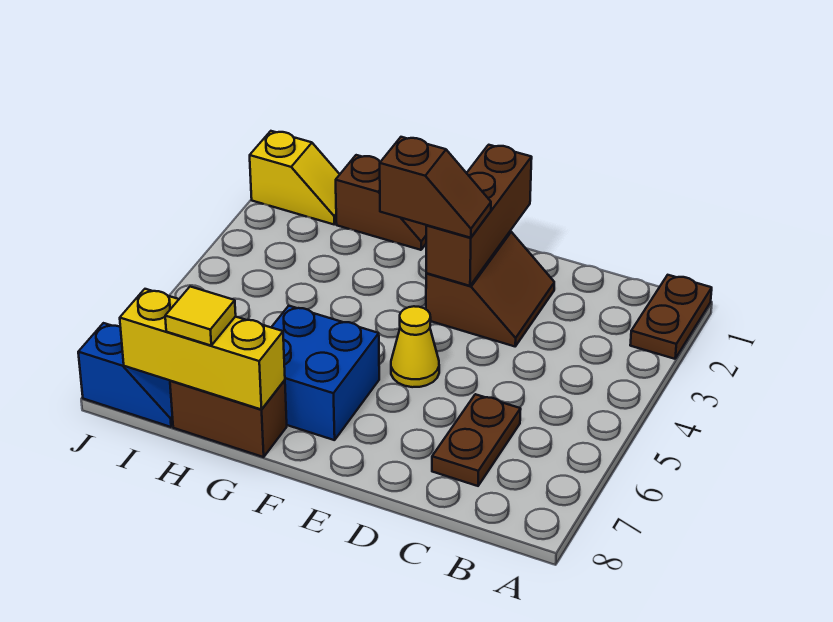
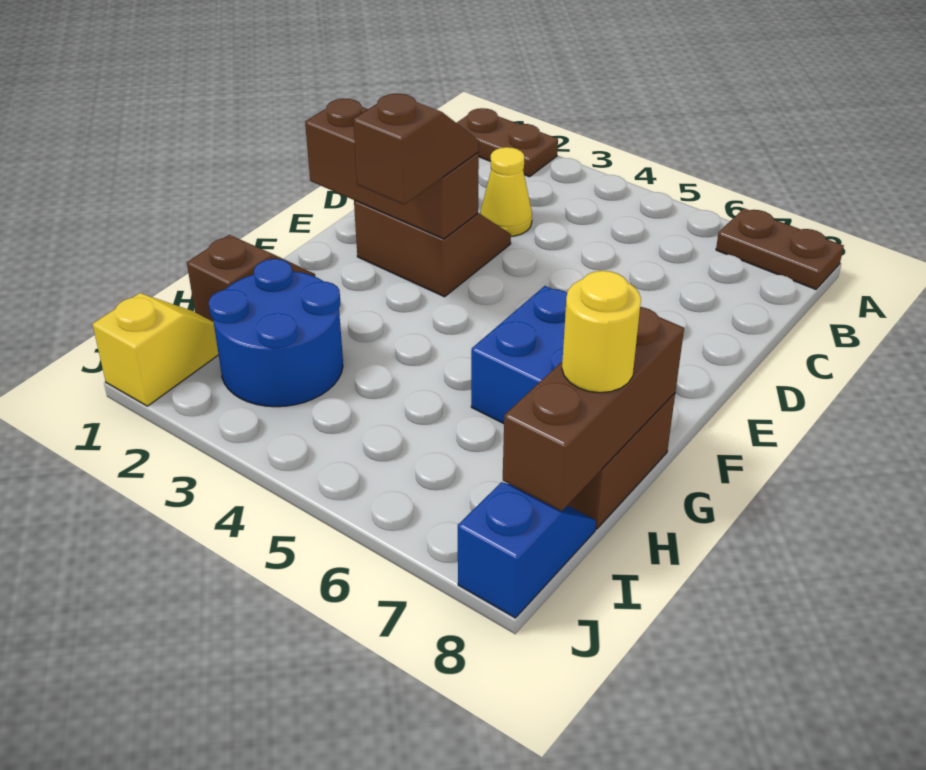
brown 1x2 plate [432,394,521,486] -> brown 1x2 plate moved to [716,208,844,289]
yellow 1x1 cone [391,306,439,387] -> yellow 1x1 cone moved to [480,147,532,236]
yellow 1x3 brick [120,289,285,410] -> brown 1x3 brick [503,307,684,511]
none -> blue 2x2 round brick [209,259,343,407]
yellow 1x1 tile [165,287,236,345] -> yellow 1x1 round brick [562,271,641,393]

